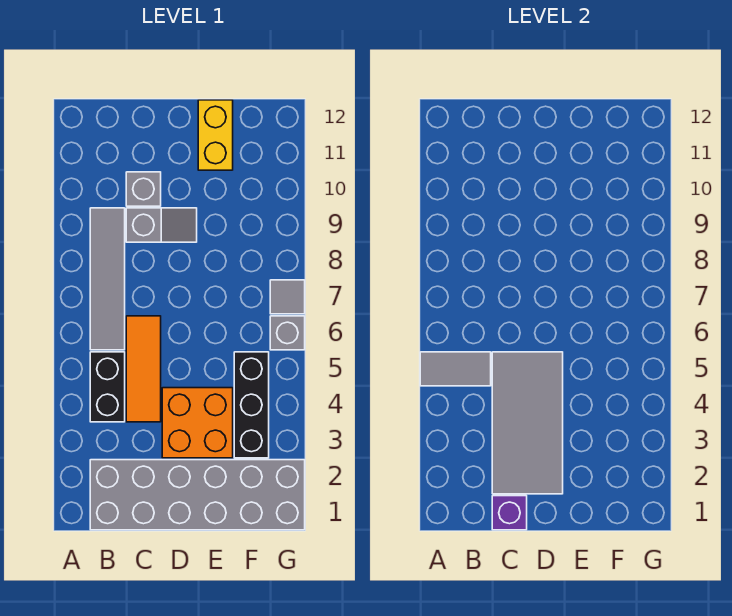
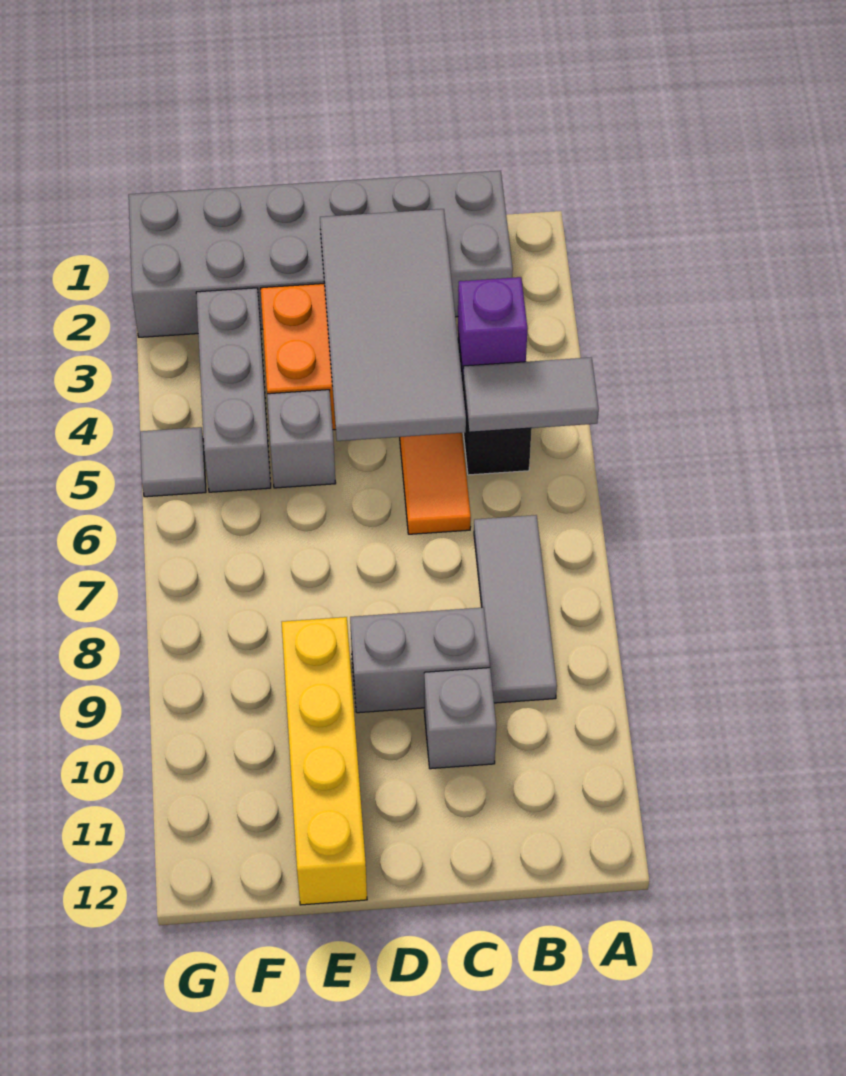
grey 1x4 tile [90,208,125,350] -> grey 1x3 tile [474,515,557,703]
purple 1x1 brick [492,496,527,530] -> purple 1x1 brick moved to [458,277,527,375]
grey 1x2 slope [126,208,197,242] -> grey 1x2 brick [350,607,490,713]
yellow 1x2 brick [198,100,233,170] -> yellow 1x4 brick [282,617,367,905]
black 1x3 brick [234,352,269,458] -> grey 1x3 brick [196,288,271,492]
grey 1x1 brick [270,316,305,350] -> grey 1x1 brick moved to [267,390,336,488]
grey 1x1 tile [270,280,305,314] -> grey 1x1 tile moved to [140,427,206,497]

